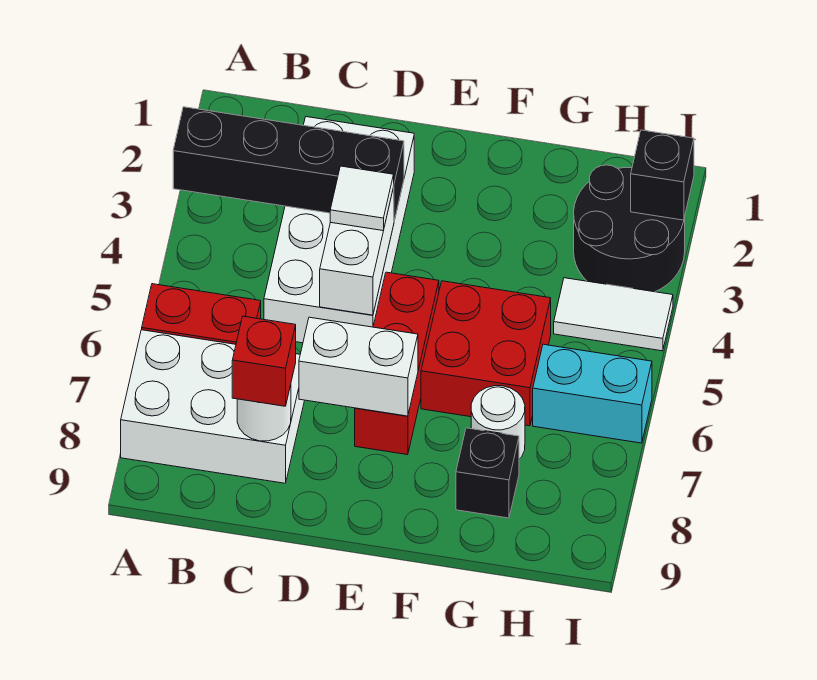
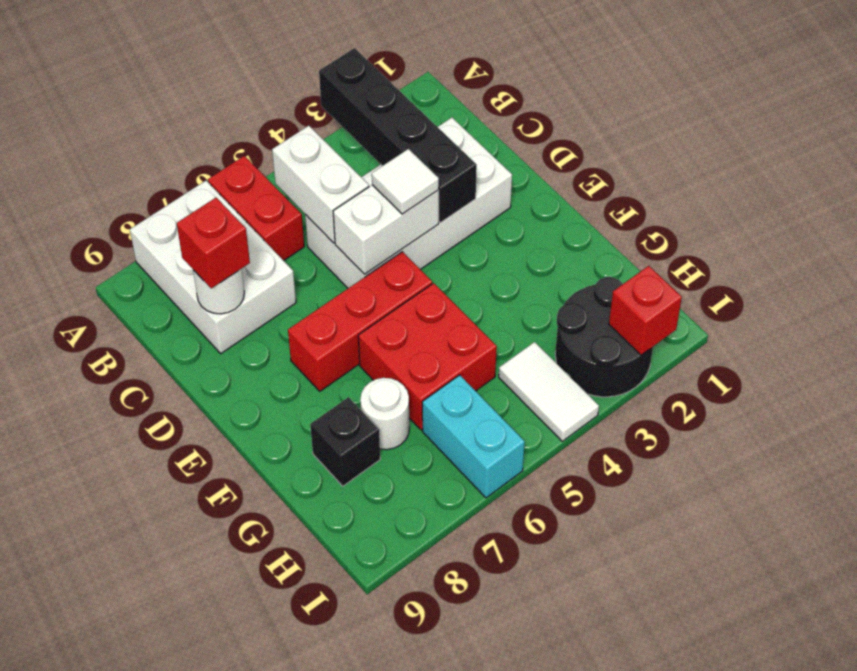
white 1x2 brick [299,317,418,416] -> white 1x2 brick moved to [272,126,369,243]
black 1x1 brick [631,130,694,220] -> red 1x1 brick [609,266,682,355]

